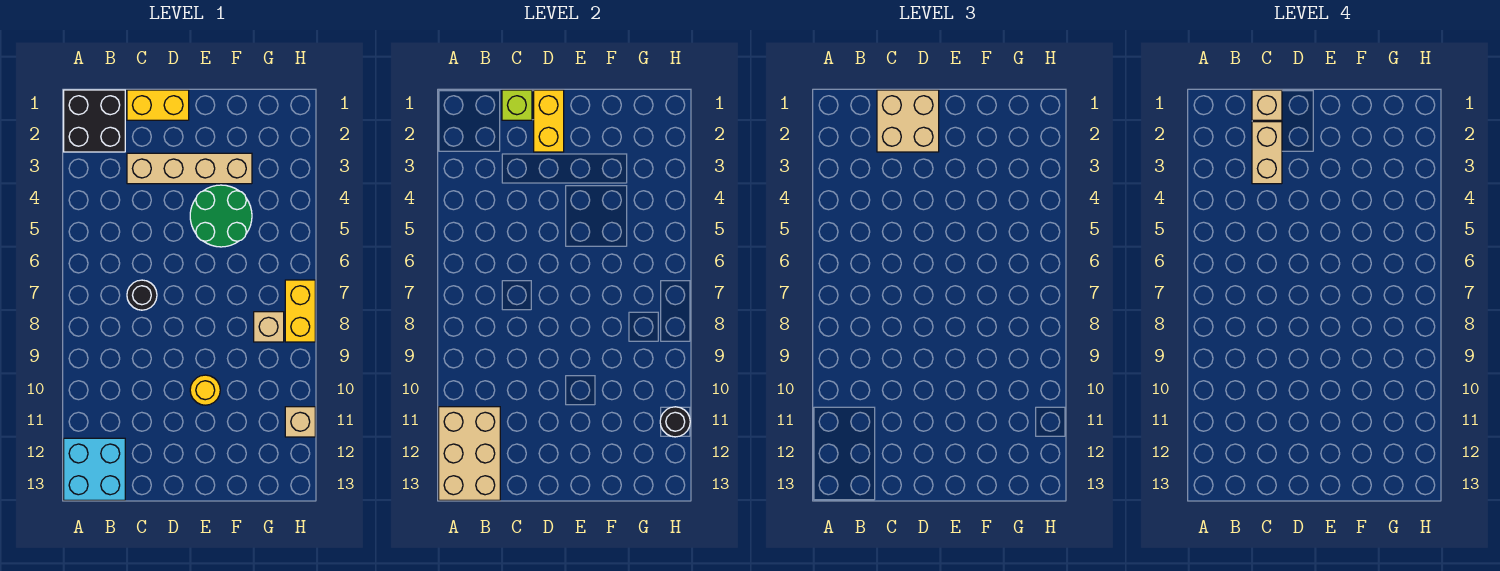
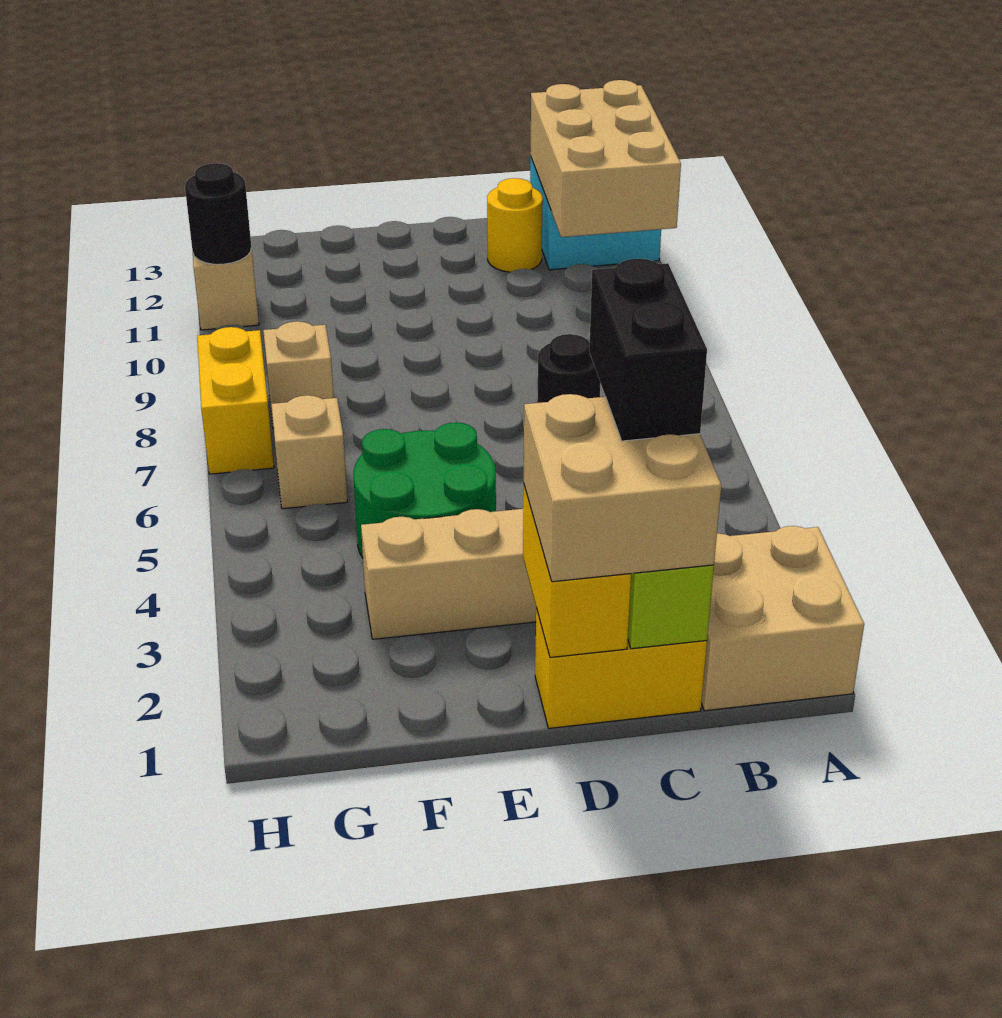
black 2x2 brick [64,90,125,152] -> tan 2x2 brick [701,526,864,711]
tan 1x1 brick [1252,90,1282,120] -> tan 1x1 brick moved to [271,395,347,509]
tan 1x2 brick [1252,122,1282,184] -> black 1x2 brick [589,259,707,441]
yellow 1x1 round brick [190,375,220,405] -> yellow 1x1 round brick moved to [487,178,543,272]

